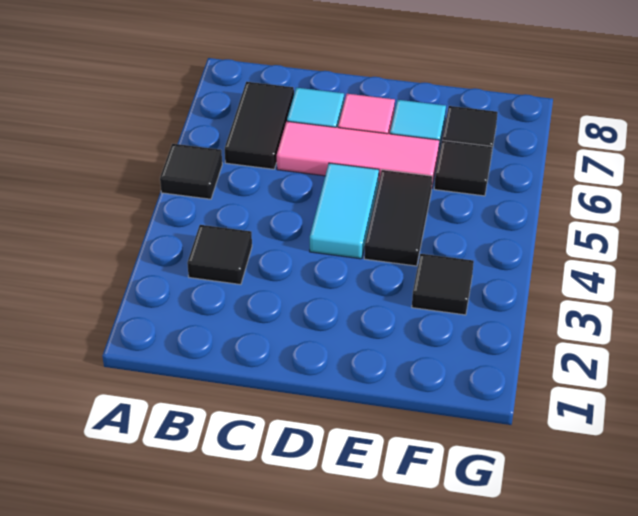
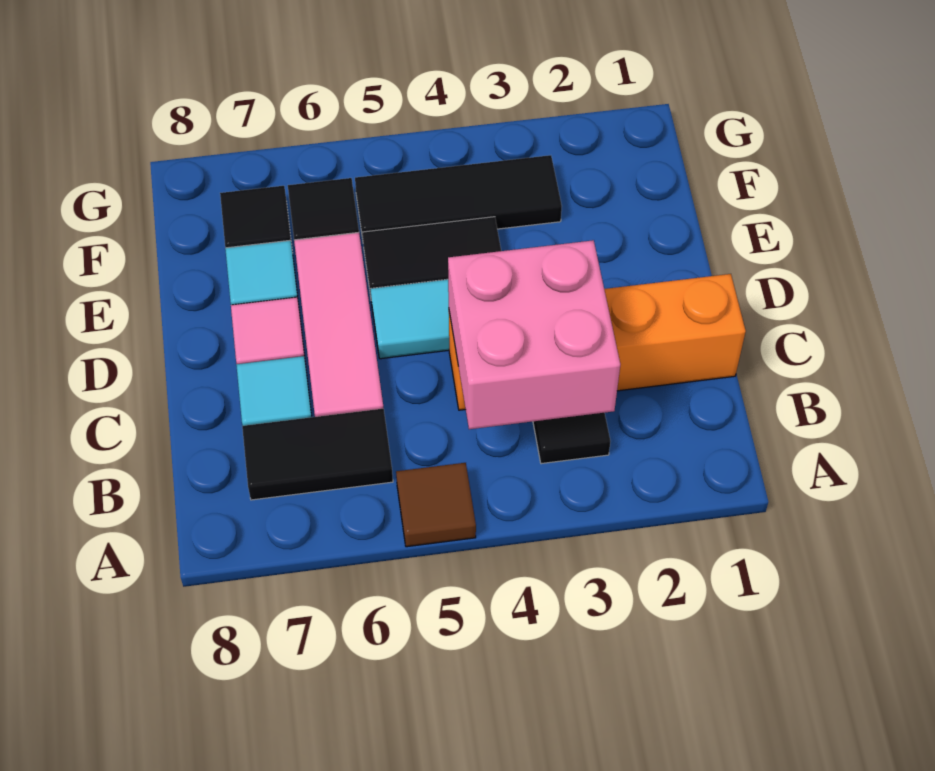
black 1x1 tile [160,144,222,199] -> brown 1x1 tile [396,463,476,547]
none -> pink 2x2 brick [448,240,620,429]
none -> orange 1x4 brick [449,274,746,410]
black 1x1 tile [412,254,474,315] -> black 1x3 tile [355,155,562,239]

